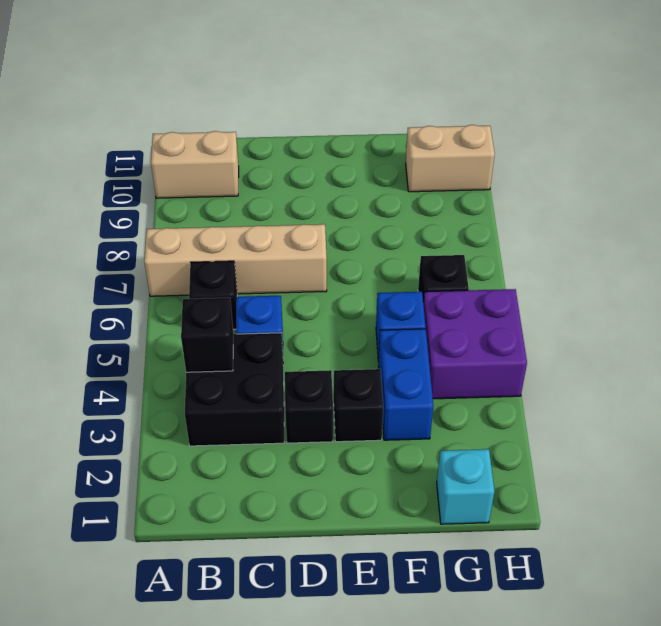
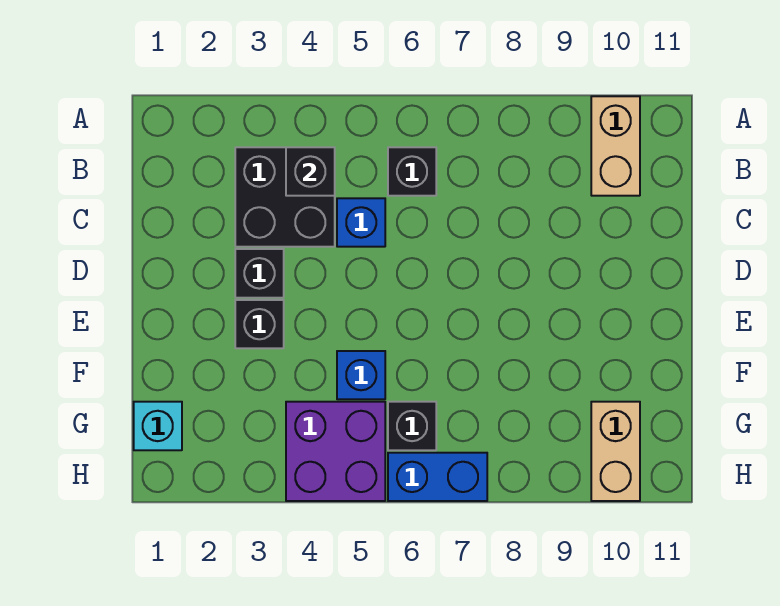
tan 1x4 brick [144,224,327,296] -> none
blue 1x2 brick [378,329,433,440] -> blue 1x2 brick moved to [388,453,487,501]

